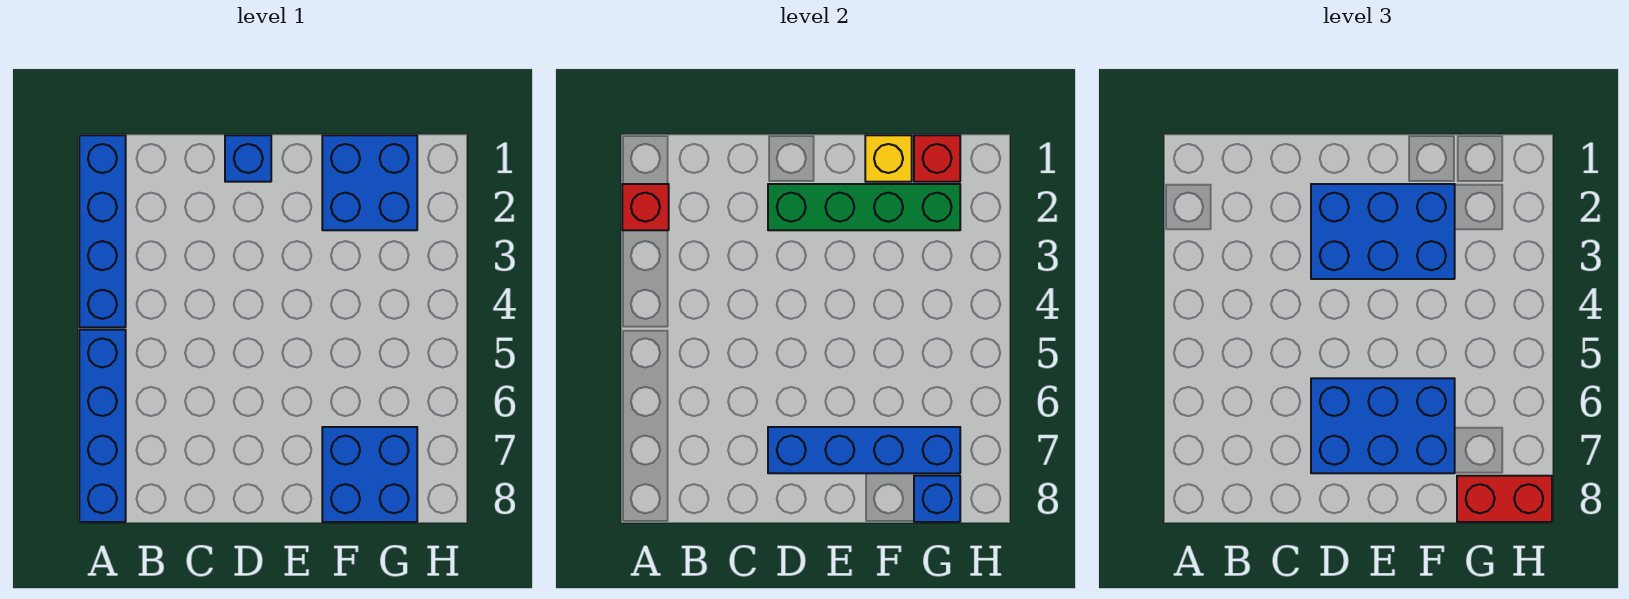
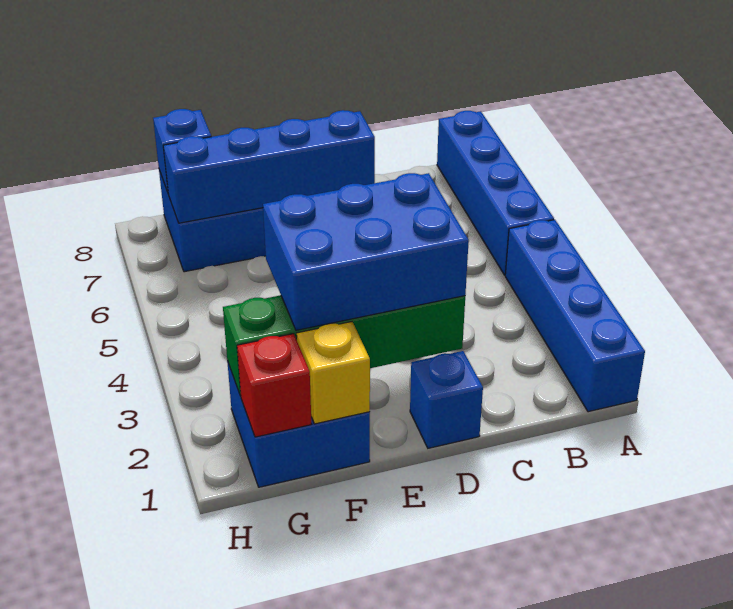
red 1x1 brick [622,184,669,230] -> none
blue 2x3 brick [1311,378,1455,473] -> none
red 1x2 brick [1457,476,1552,522] -> none

